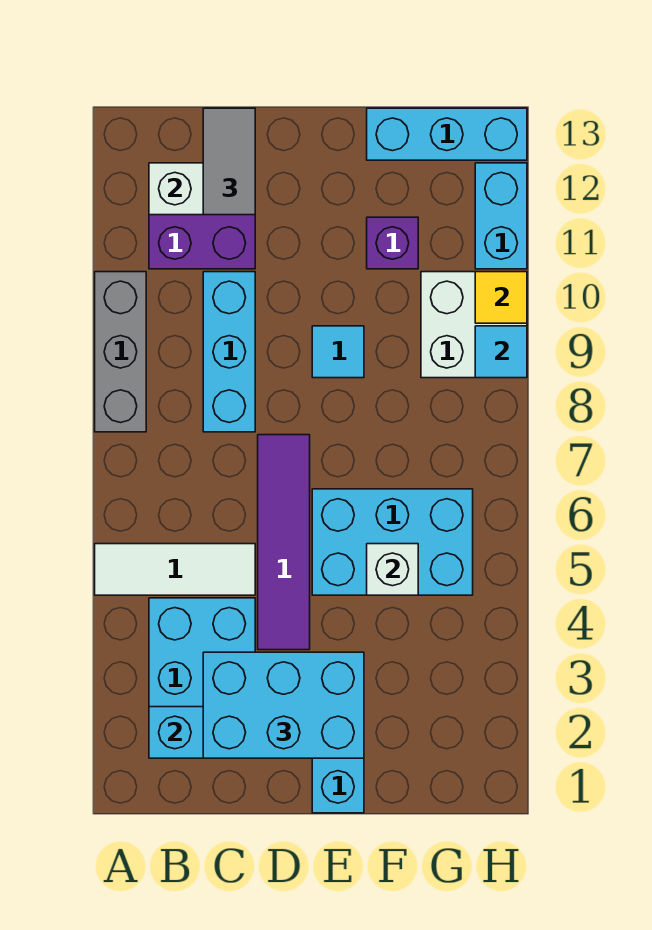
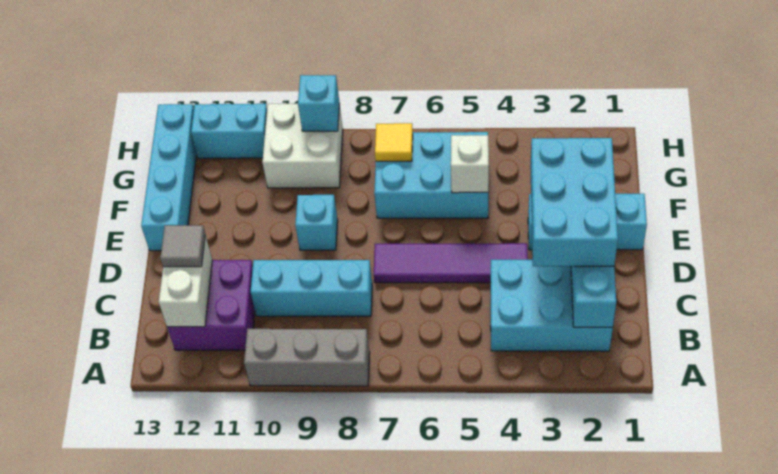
white 1x3 tile [95,544,255,595] -> none
grey 1x2 tile [203,108,255,215] -> grey 1x1 tile [160,225,205,267]
cyan 2x3 brick [312,489,473,595] -> cyan 2x3 brick turned to [374,132,488,218]
cyan 1x1 tile [312,326,364,378] -> cyan 1x1 brick [295,195,338,250]
purple 1x1 brick [367,217,418,269] -> none
cyan 1x3 brick [367,108,527,160] -> cyan 1x4 brick [141,104,197,251]
cyan 1x1 tile [475,326,527,378] -> cyan 1x1 brick [298,75,340,131]
yellow 1x1 tile [475,272,527,323] -> yellow 1x1 tile moved to [375,123,413,161]

